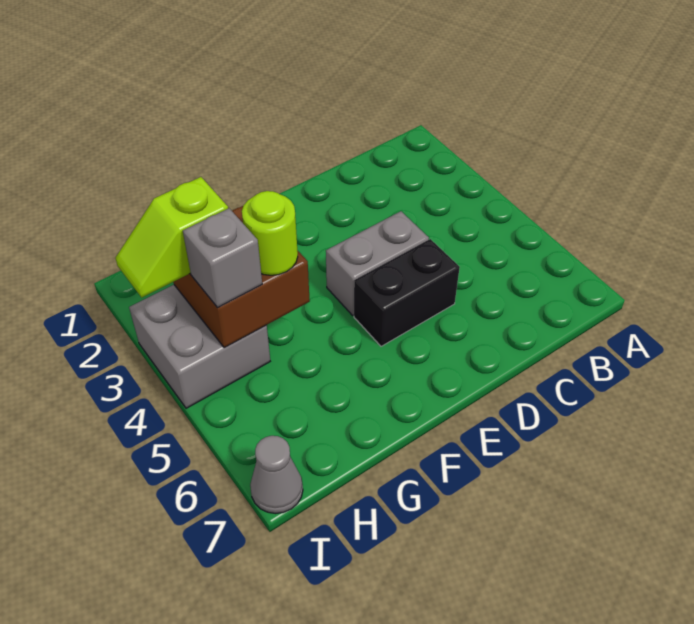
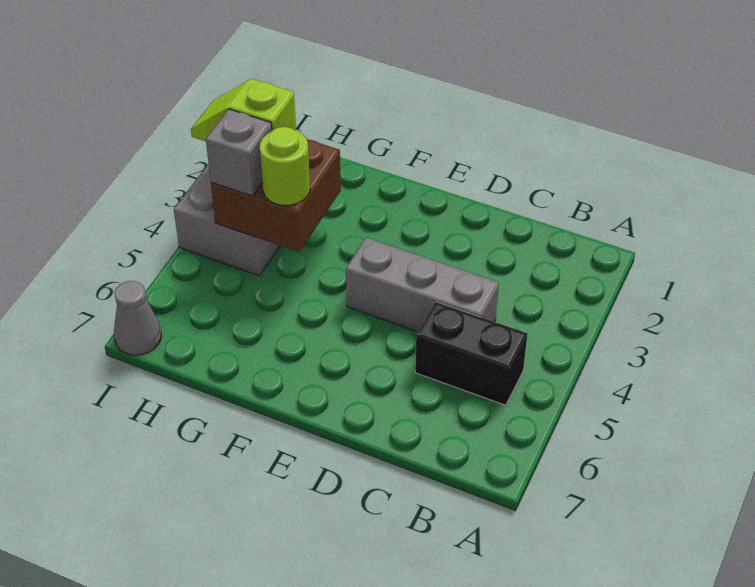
grey 1x2 brick [326,211,429,315] -> grey 1x3 brick [346,238,499,332]
black 1x2 brick [354,239,460,346] -> black 1x2 brick moved to [415,302,528,405]

